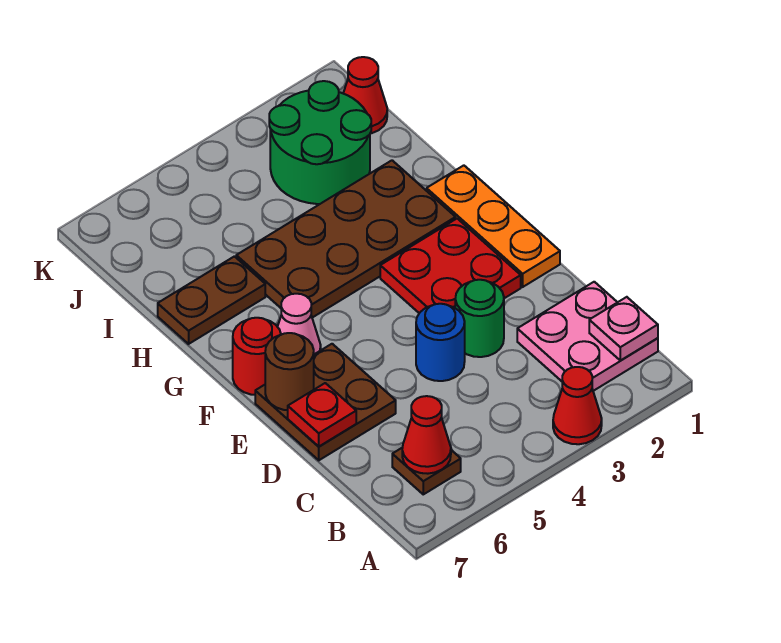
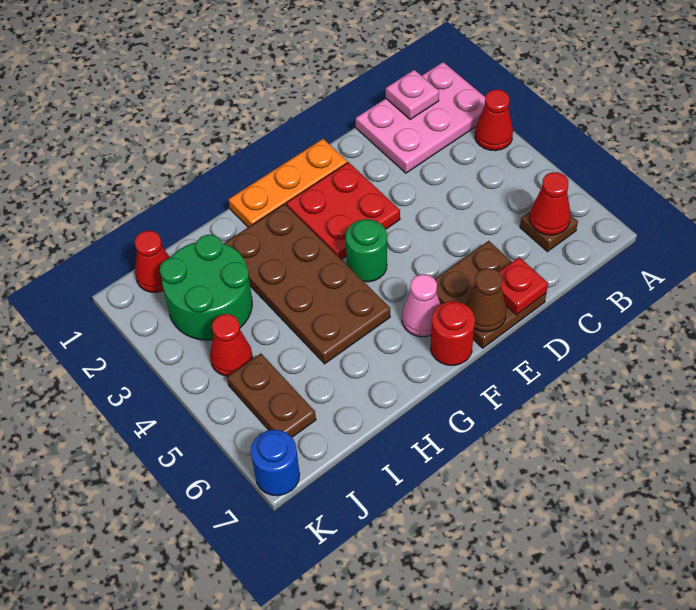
pink 2x2 plate [517,282,658,391] -> pink 2x3 plate [356,62,485,173]
green 1x1 round brick [455,280,504,357] -> green 1x1 round brick moved to [346,219,387,282]
blue 1x1 round brick [416,304,465,381] -> blue 1x1 round brick moved to [251,430,300,496]
brown 1x1 round brick [265,333,314,410] -> brown 1x1 cone [465,268,506,332]
brown 1x2 plate [158,256,265,344] -> brown 1x2 plate moved to [227,353,316,437]
none -> red 1x1 cone [210,314,253,376]

